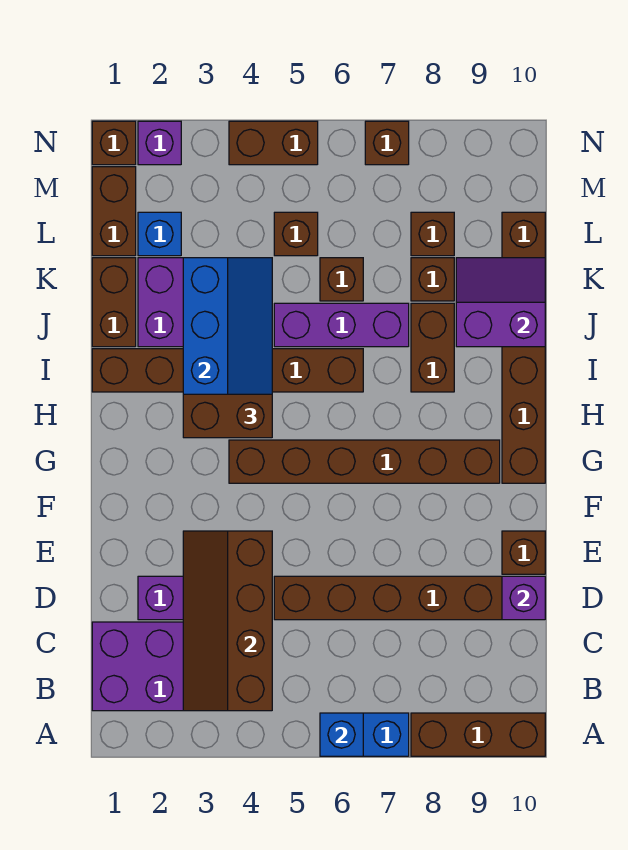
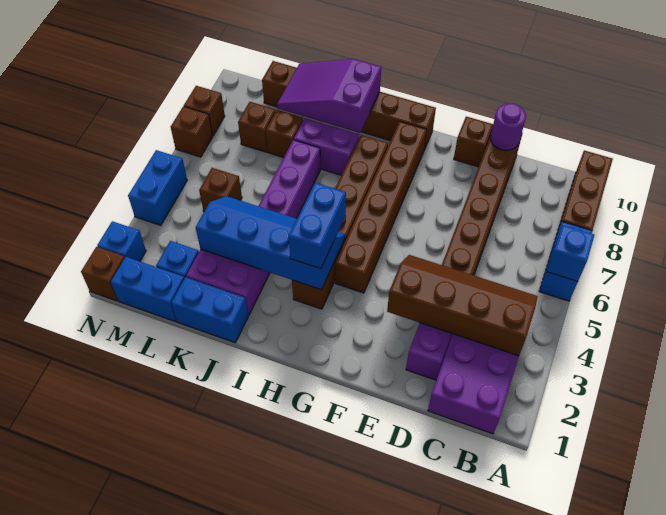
brown 2x4 slope [183,531,272,711] -> brown 2x4 slope turned to [387,255,538,356]
purple 1x1 brick [502,576,545,620] -> purple 1x1 round brick [490,103,526,150]
brown 1x2 brick [183,394,272,438] -> blue 1x2 brick [289,183,346,269]
brown 1x6 brick [92,349,363,392] -> brown 1x6 brick moved to [292,135,388,309]
brown 1x2 brick [411,303,454,392] -> purple 1x2 brick [294,118,359,175]
brown 1x2 brick [92,258,136,347] -> blue 1x2 brick [171,277,248,343]
purple 2x2 slope [456,258,545,347] -> purple 2x3 slope [277,59,381,133]
brown 1x1 brick [320,258,363,301] -> brown 1x1 brick moved to [184,86,225,136]
brown 1x2 brick [92,167,136,256] -> blue 1x2 brick [111,257,184,321]
purple 1x1 brick [138,121,181,165] -> blue 1x1 brick [97,221,146,261]
brown 1x2 brick [229,121,318,165] -> blue 1x2 brick [128,150,187,225]

